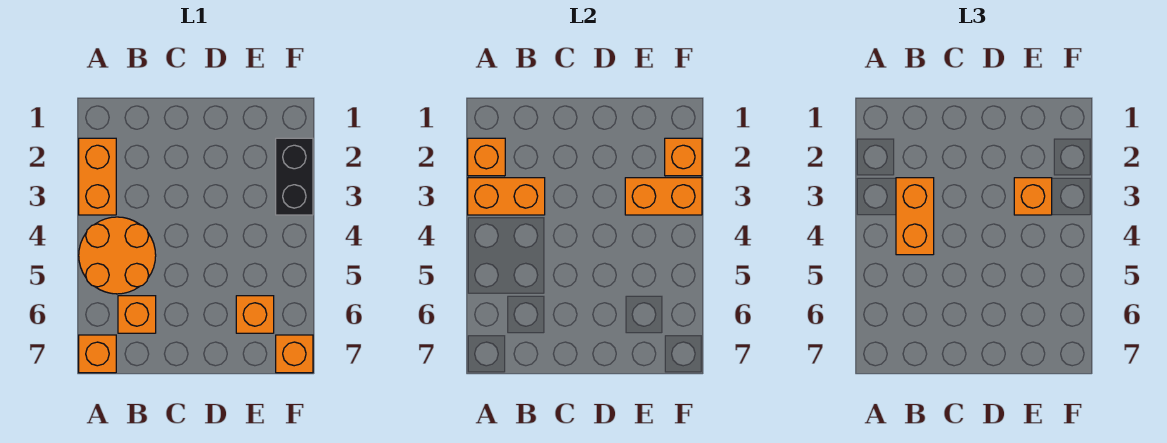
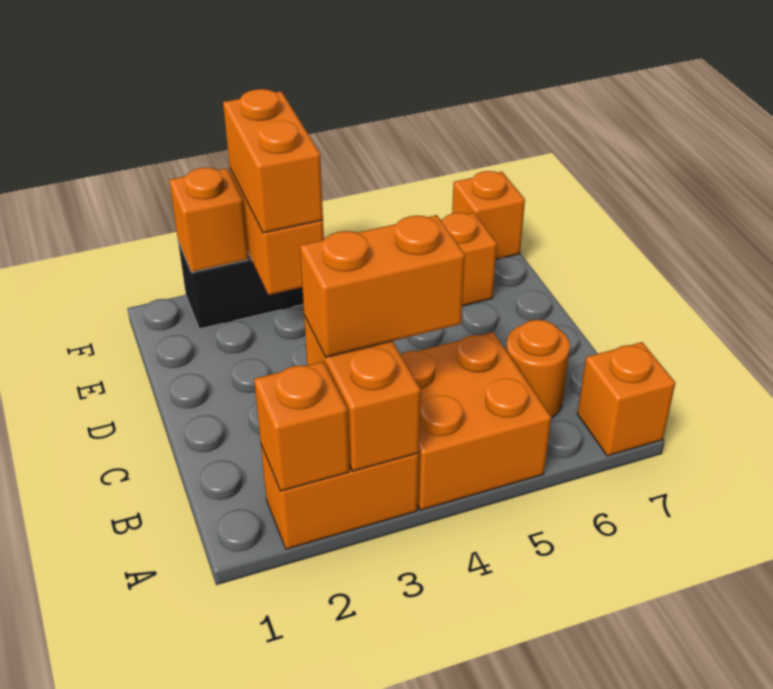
orange 2x2 round brick [79,217,156,294] -> orange 2x2 brick [400,332,551,510]
orange 1x1 brick [118,296,156,333] -> orange 1x1 round brick [506,320,570,418]
orange 1x1 brick [1014,178,1052,215] -> orange 1x2 brick [223,89,323,233]

